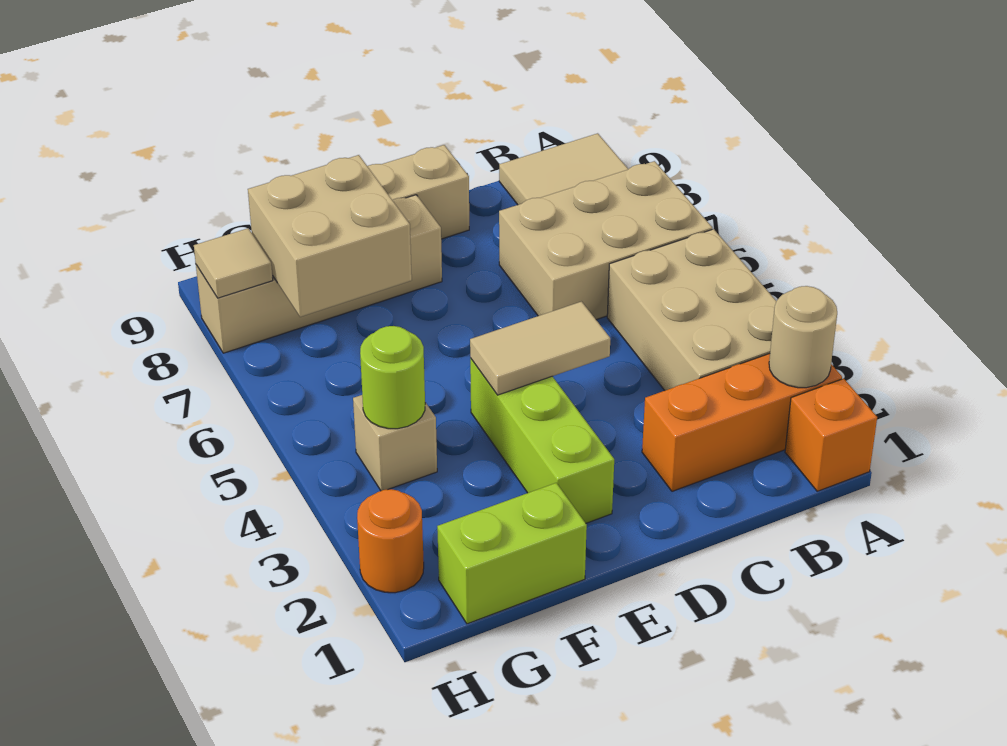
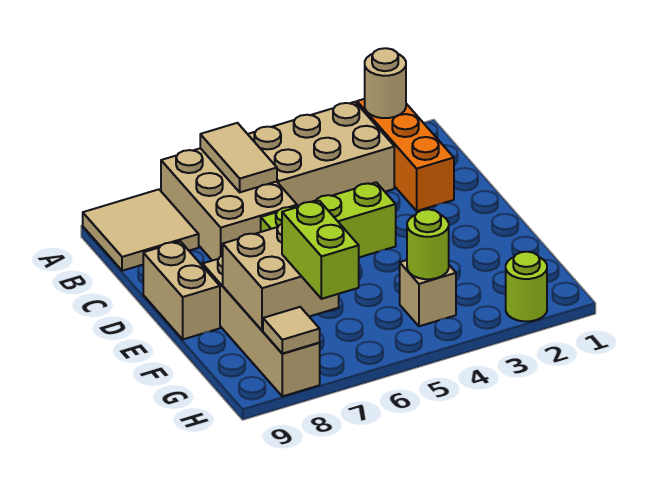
orange 1x1 brick [785,379,877,491] -> none
tan 1x2 tile [470,302,610,395] -> tan 1x2 tile moved to [200,123,277,192]
lime 1x3 brick [470,358,614,523] -> lime 1x3 brick moved to [261,182,396,257]
lime 1x2 brick [437,483,587,624] -> lime 1x2 brick moved to [282,201,359,299]
orange 1x1 round brick [357,489,424,593] -> lime 1x1 round brick [506,252,547,321]

